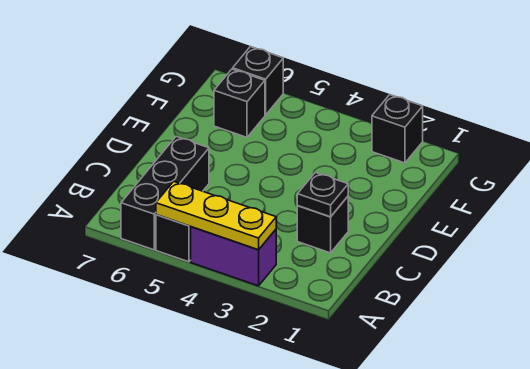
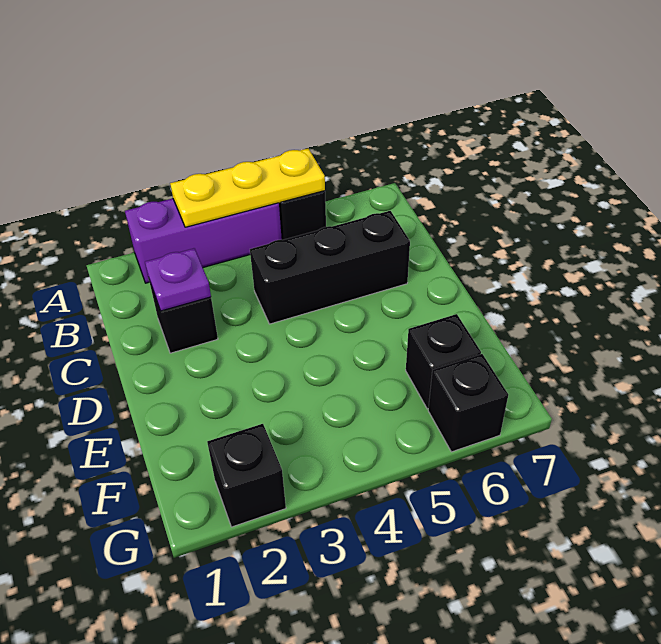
purple 1x2 brick [191,227,276,286] -> purple 1x3 brick [125,198,282,283]
black 1x3 brick [121,137,209,250] -> black 1x3 brick turned to [250,211,410,324]
black 1x1 plate [297,172,348,217] -> purple 1x1 plate [145,248,211,311]

